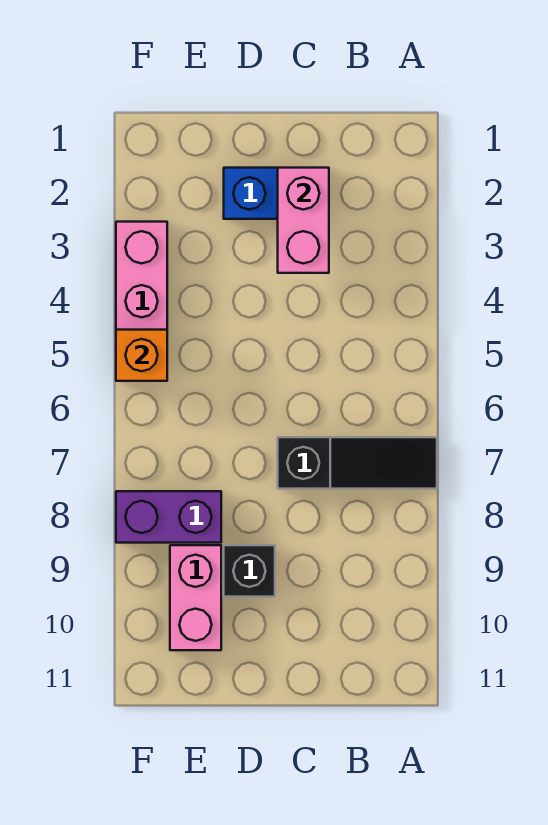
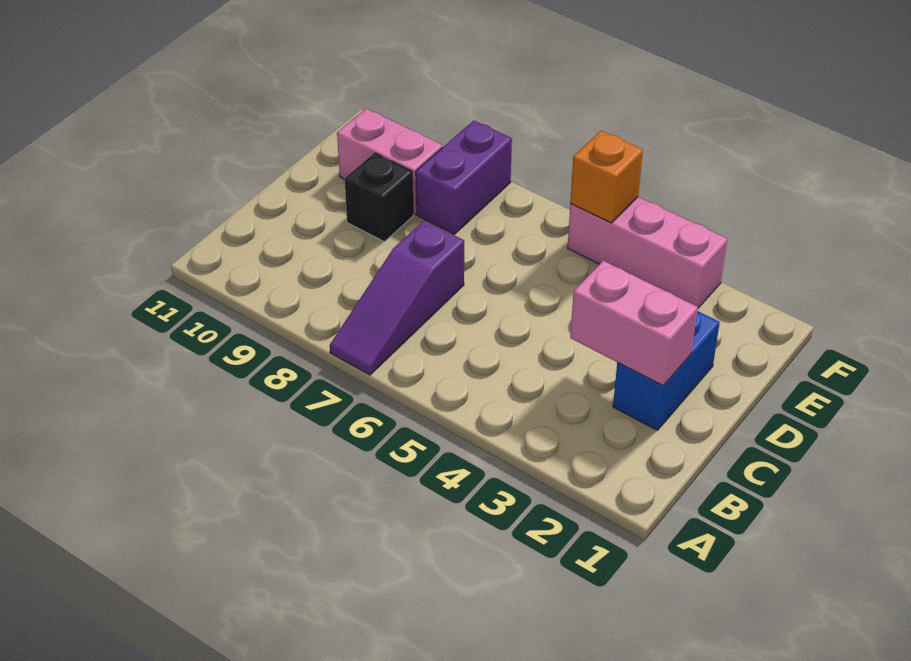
black 1x3 slope [278,437,437,489] -> purple 1x3 slope [330,220,464,375]

